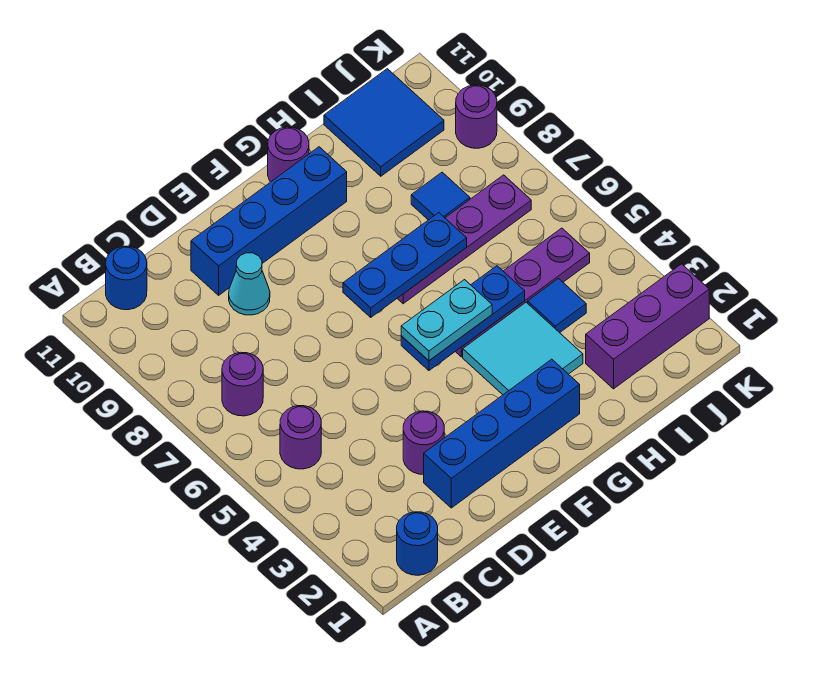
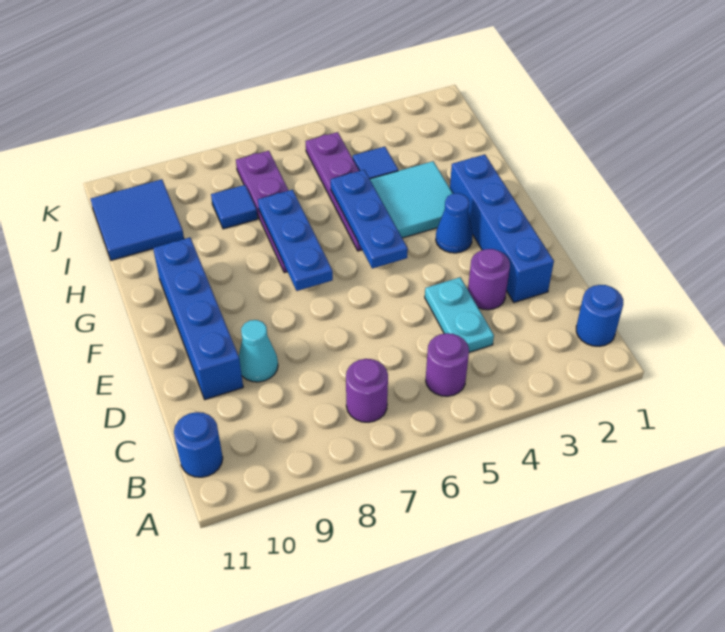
none -> blue 1x1 cone [436,193,473,253]
cyan 1x2 plate [401,280,492,361] -> cyan 1x2 plate moved to [425,277,494,352]
purple 1x1 round brick [268,127,309,182] -> none
purple 1x3 brick [586,264,709,389] -> none
purple 1x1 round brick [456,85,497,148] -> none

